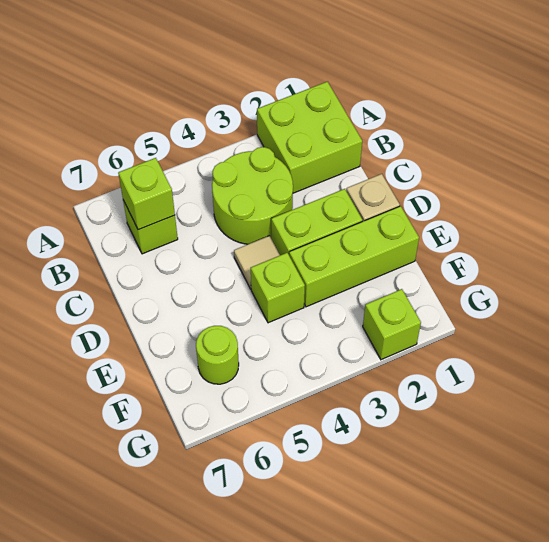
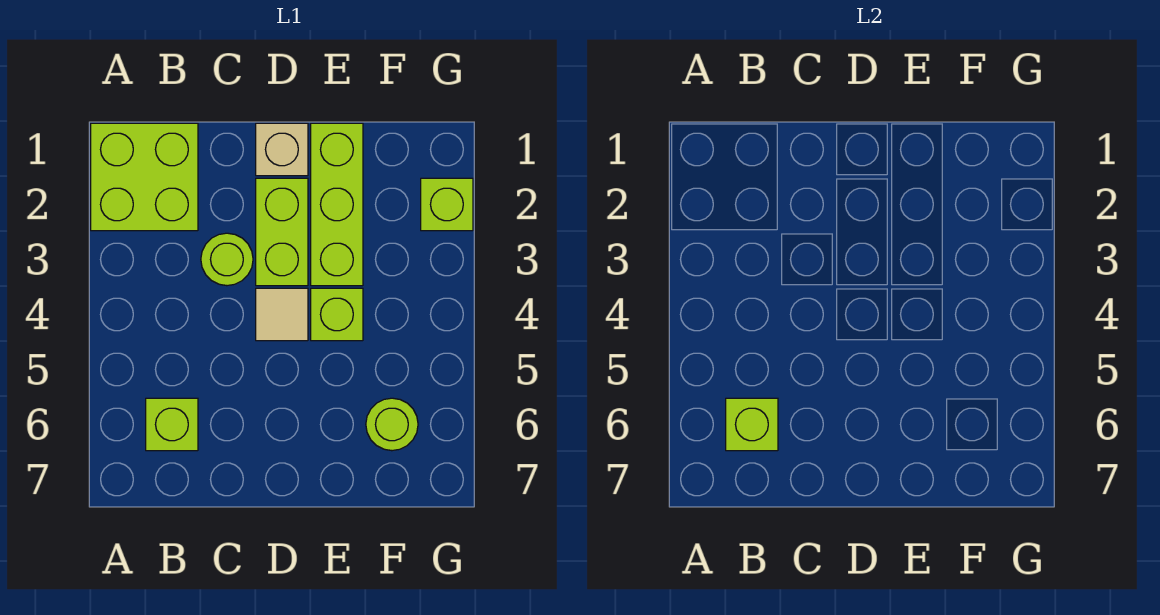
lime 2x2 round brick [212,147,293,244] -> lime 1x1 round brick [201,233,253,286]

